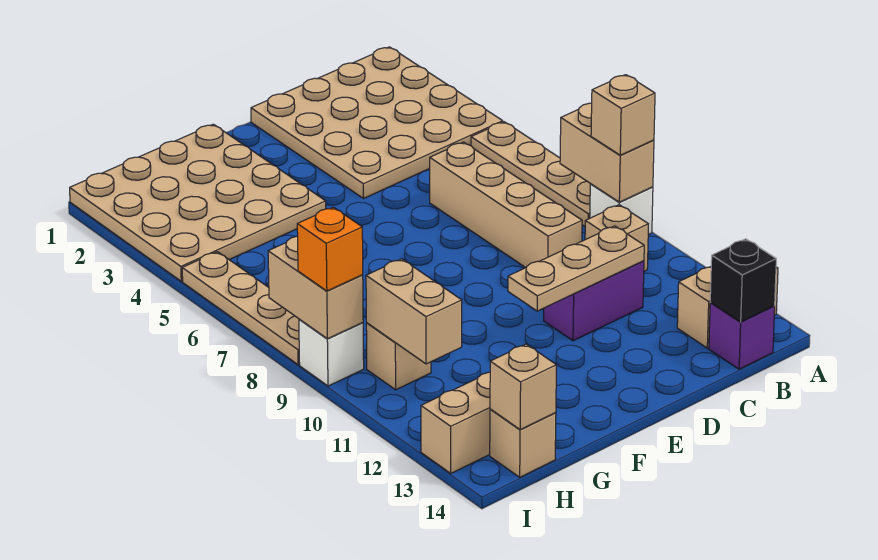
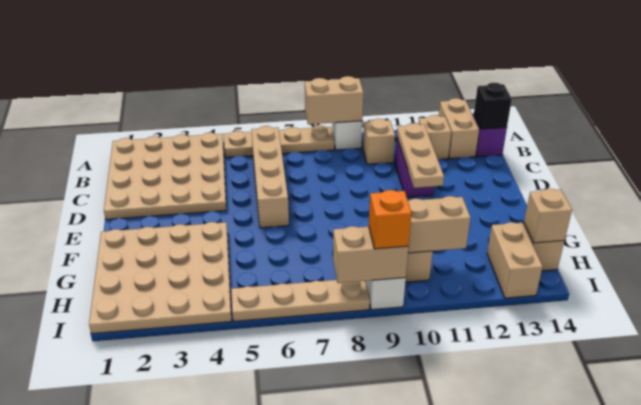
tan 1x1 brick [591,75,655,155] -> tan 1x1 brick moved to [419,115,451,159]
tan 1x4 brick [430,142,582,268] -> tan 1x4 brick turned to [251,126,289,228]

